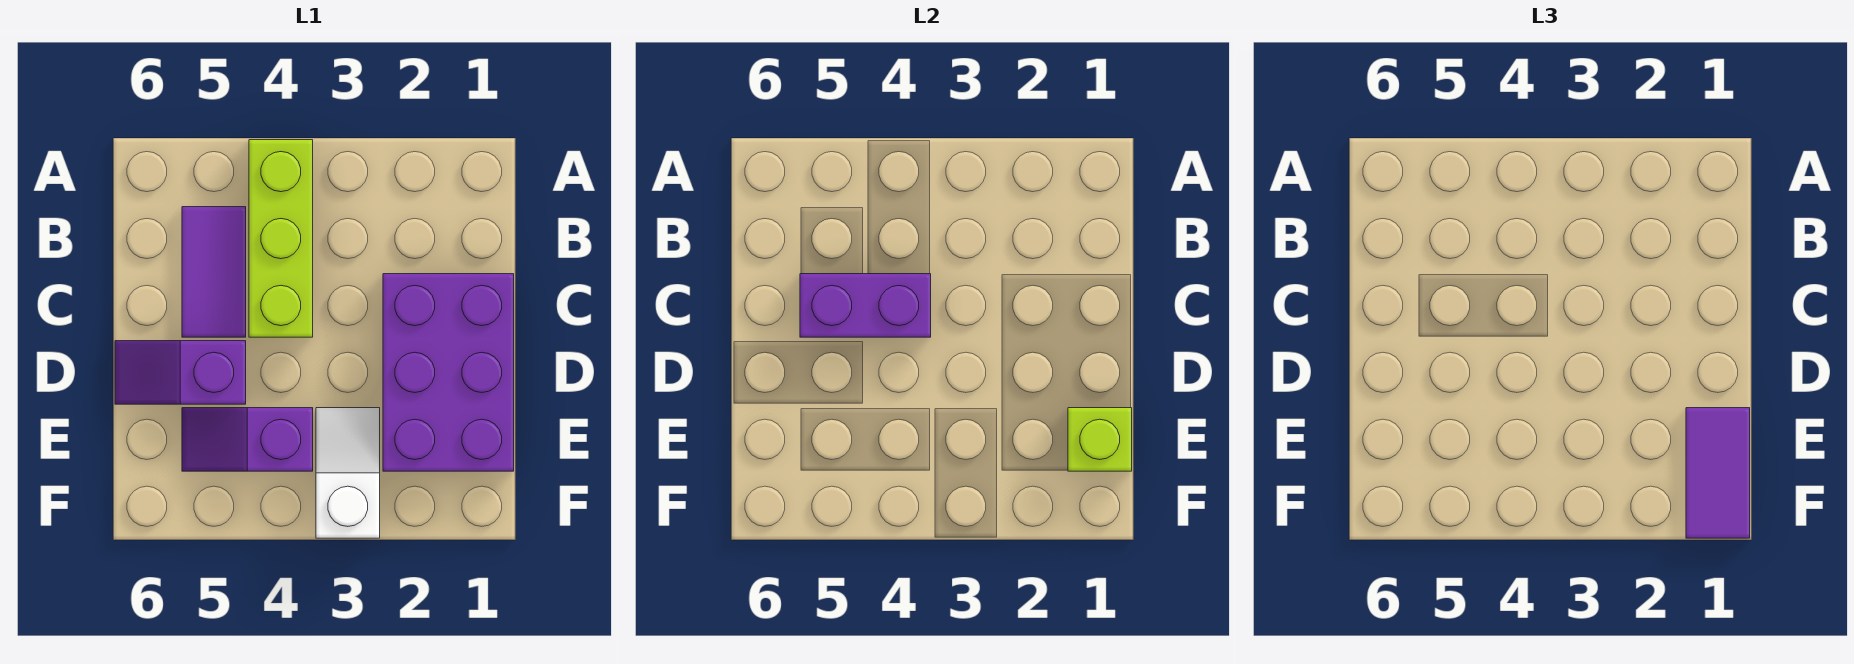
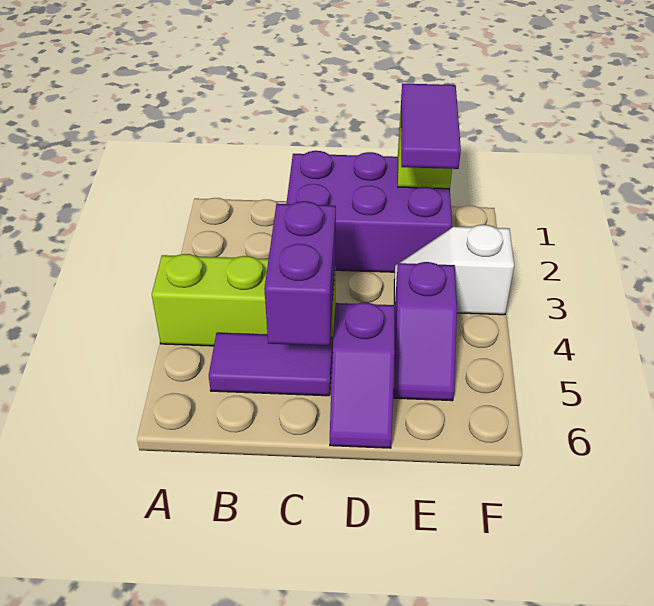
purple 1x2 tile [1686,408,1750,538] -> purple 1x2 tile turned to [401,84,461,169]

